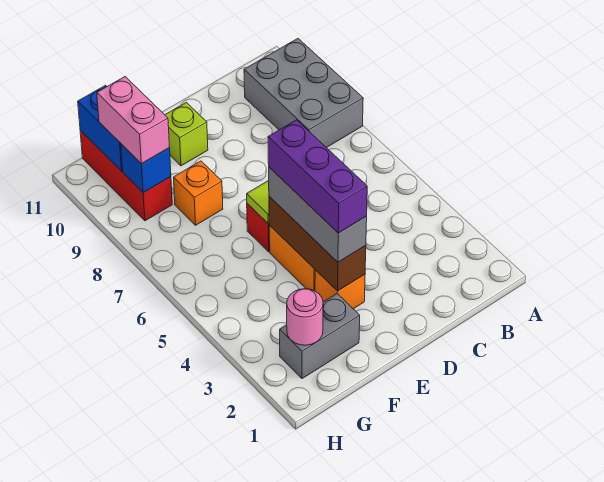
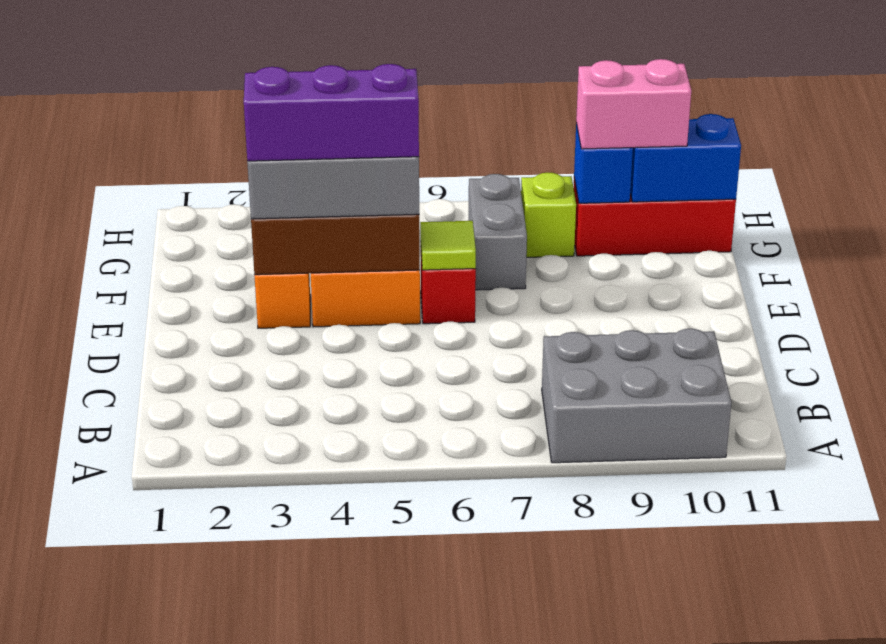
lime 1x1 brick [165,102,208,166] -> lime 1x1 brick moved to [521,172,576,257]
grey 1x2 brick [280,294,360,379] -> grey 1x2 brick moved to [469,174,527,290]
orange 1x1 brick [173,161,223,225] -> none
pink 1x1 round brick [287,289,323,345] -> none

